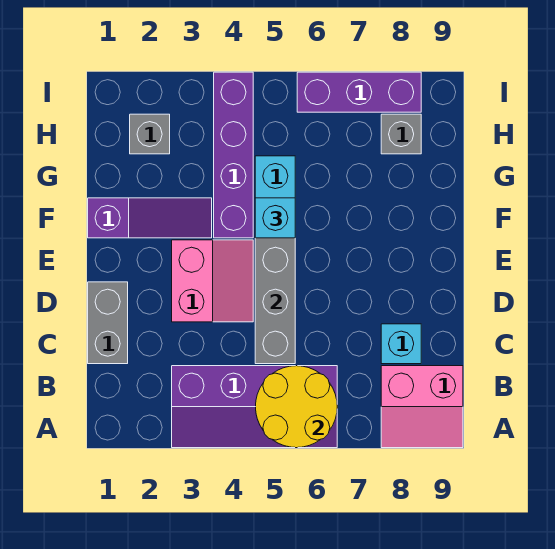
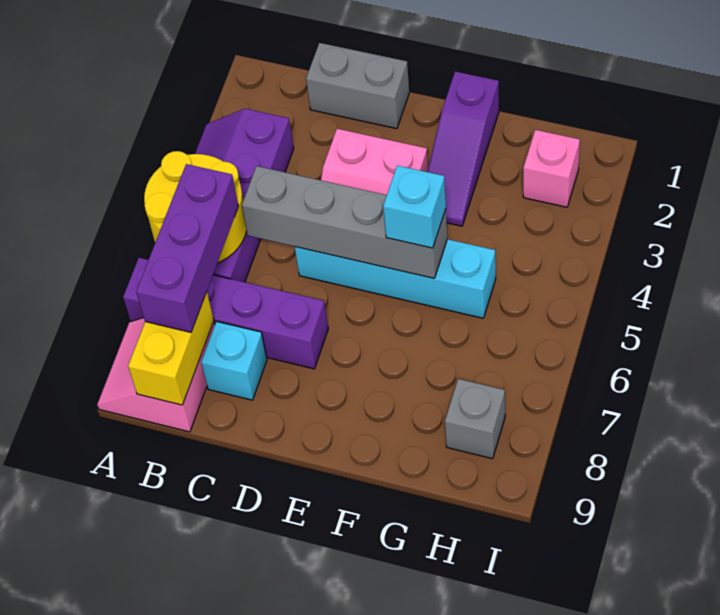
none -> yellow 1x2 brick [128,292,214,405]
purple 1x4 brick [214,72,253,238] -> purple 1x4 brick moved to [123,258,328,369]
grey 1x1 brick [130,114,170,154] -> pink 1x1 brick [523,130,580,207]
purple 1x3 brick [297,72,421,112] -> purple 1x3 brick moved to [136,164,238,332]

